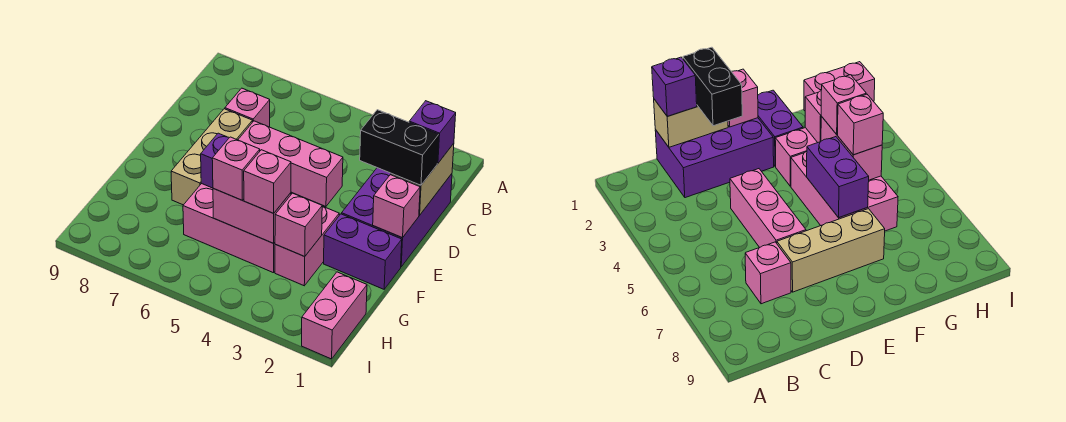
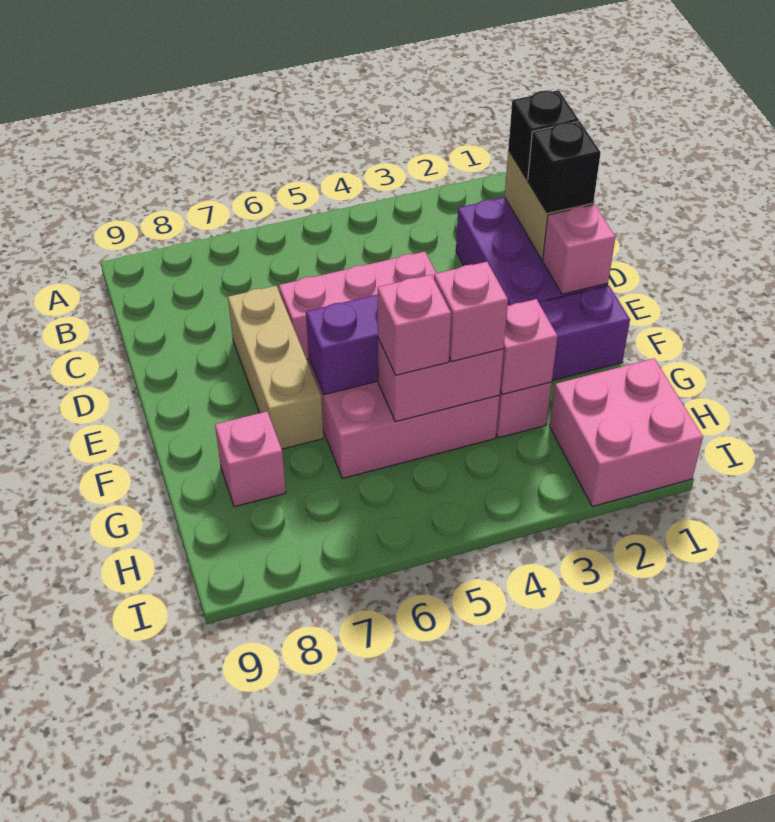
purple 1x1 brick [409,101,456,163] -> black 1x1 brick [508,90,579,180]
pink 1x1 brick [225,88,270,127] -> pink 1x1 brick moved to [215,412,286,507]
black 1x2 brick [360,110,439,185] -> black 1x1 brick [528,121,601,213]
pink 1x2 brick [302,272,367,359] -> pink 2x2 brick [550,358,703,507]

